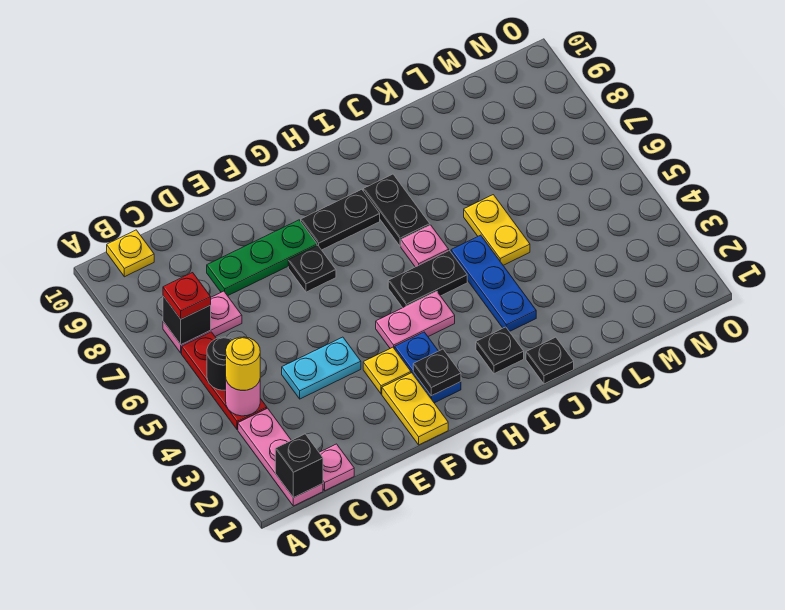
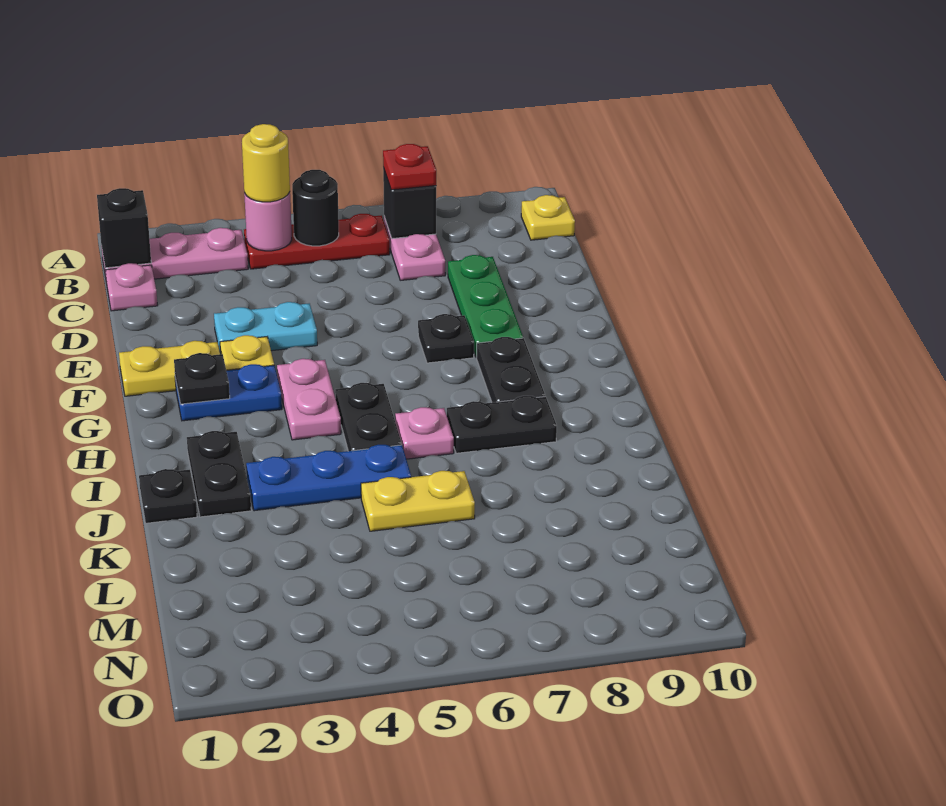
cyan 1x2 plate [282,337,361,399] -> cyan 1x2 plate turned to [214,302,317,354]
black 1x1 plate [476,327,524,374] -> black 1x2 plate [187,431,251,517]

